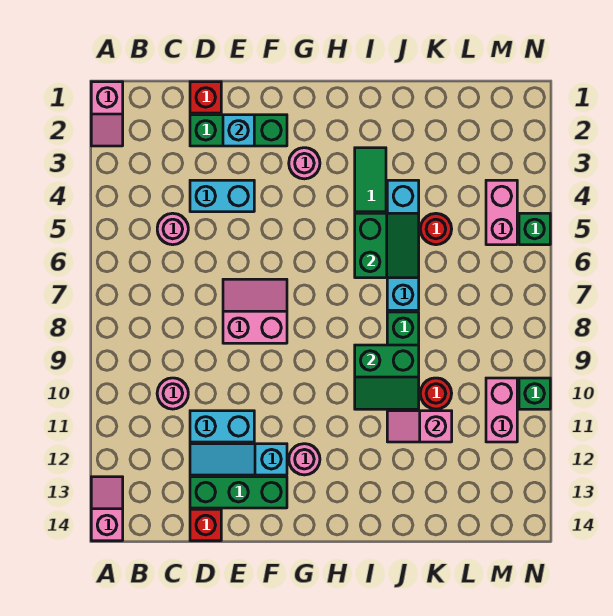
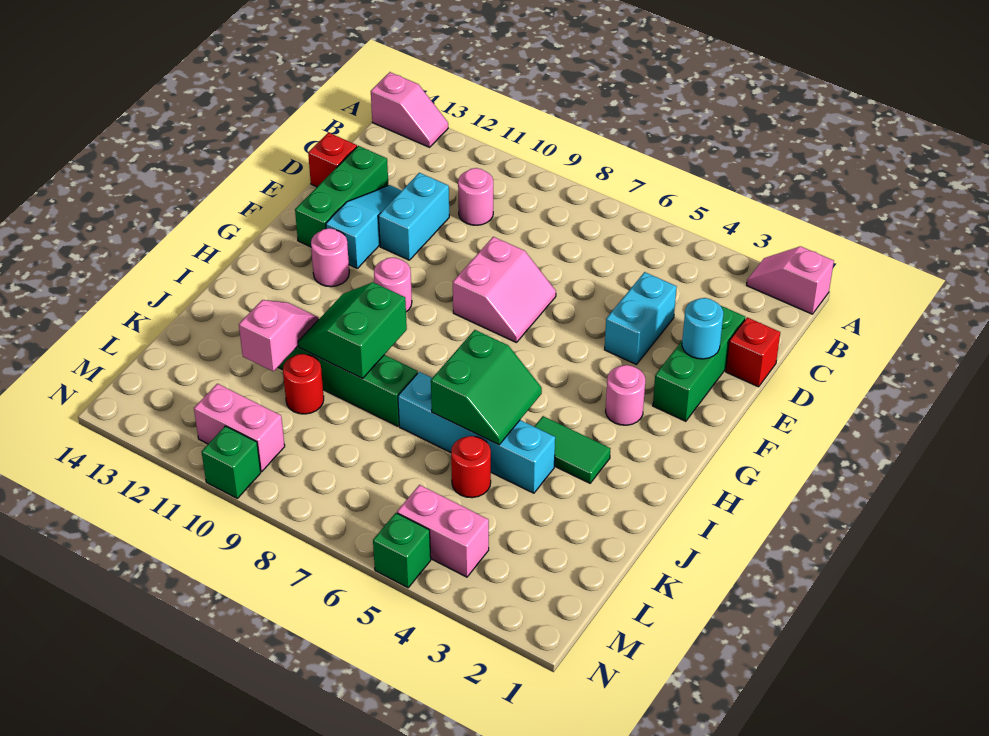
pink 1x1 round brick [157,213,188,245] -> pink 1x1 round brick moved to [374,257,412,312]
cyan 1x1 brick [223,115,254,146] -> cyan 1x1 round brick [682,298,723,359]
green 2x2 slope [355,213,419,278] -> green 2x2 slope turned to [431,330,542,445]

